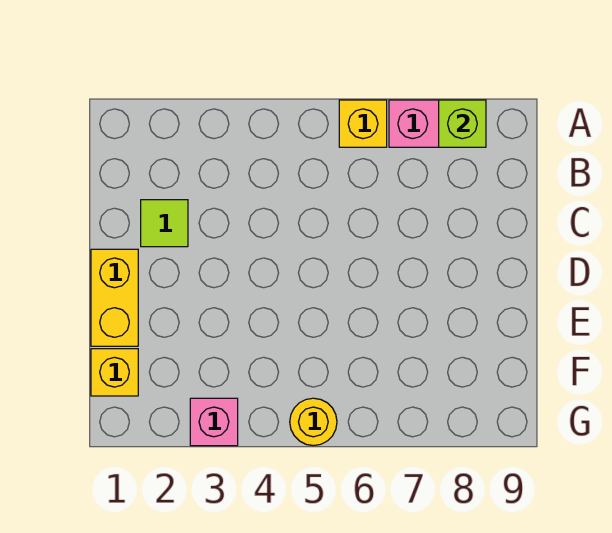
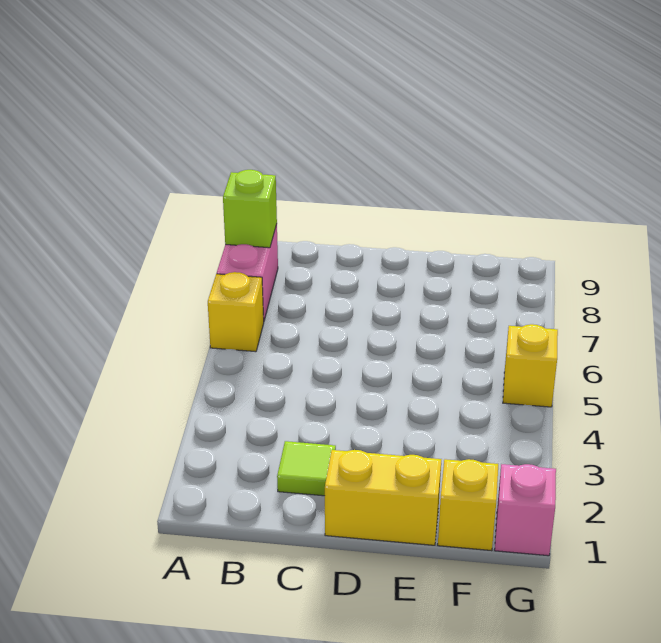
pink 1x1 brick [190,398,238,446] -> pink 1x1 brick moved to [495,464,556,556]
yellow 1x1 round brick [290,398,337,446] -> yellow 1x1 brick [503,324,558,407]

